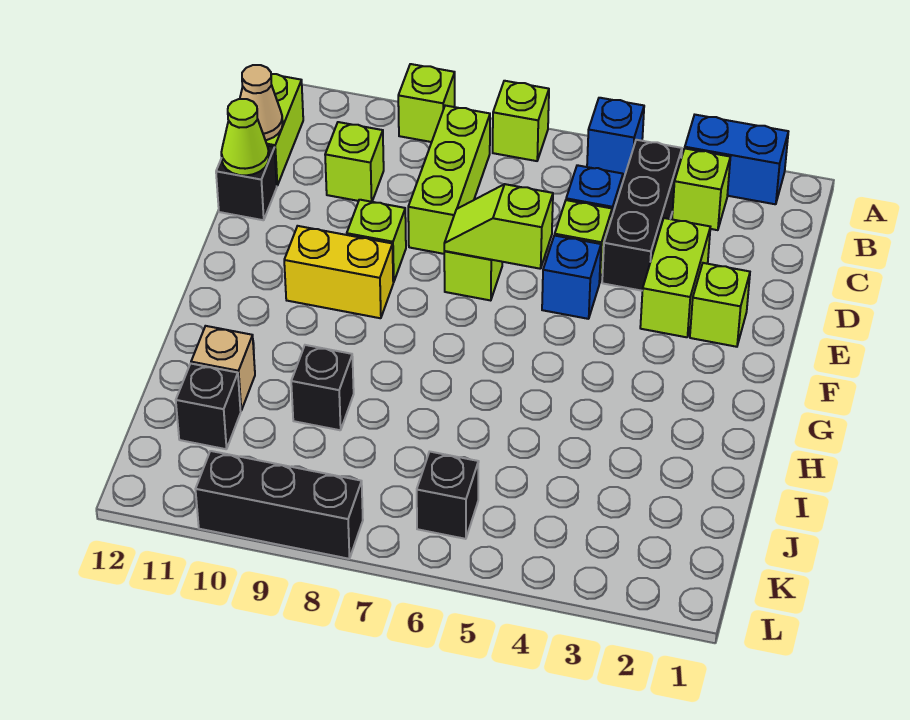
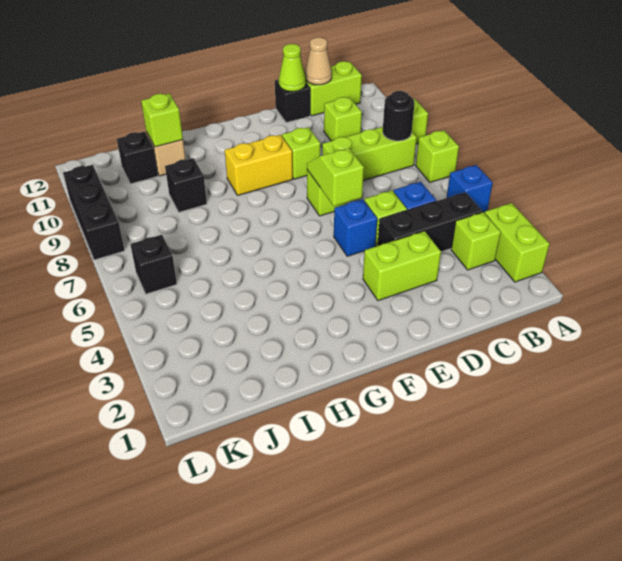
blue 1x2 brick [685,115,788,204] -> lime 1x2 brick [484,203,549,282]
none -> black 1x1 round brick [383,91,414,141]
lime 1x1 brick [690,263,750,347] -> lime 1x1 brick moved to [141,93,183,147]
yellow 1x2 brick [284,226,393,318] -> yellow 1x2 brick turned to [225,135,293,195]

